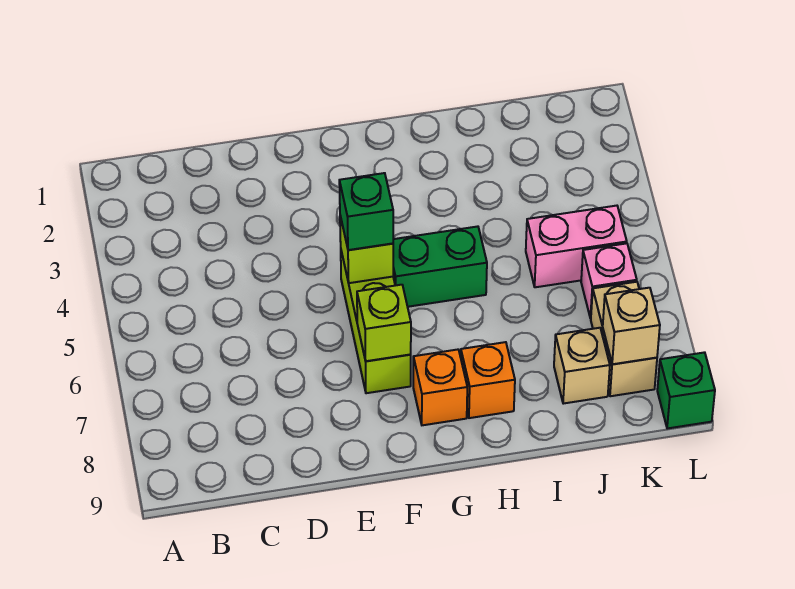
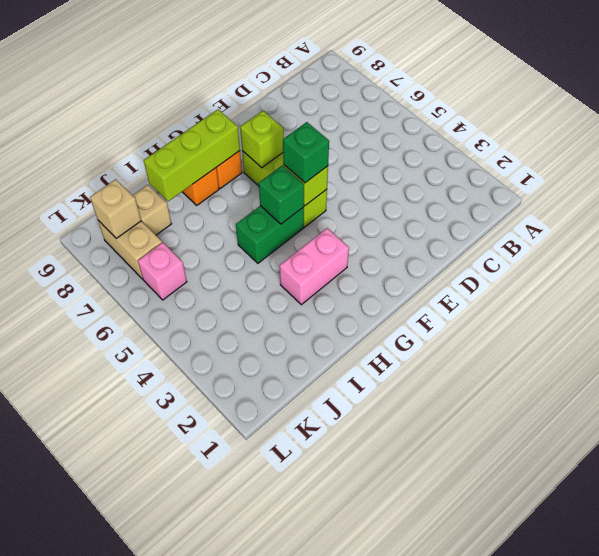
none -> lime 1x3 brick [144,109,240,201]
pink 1x2 brick [526,206,627,287] -> pink 1x2 brick moved to [280,228,349,305]
green 1x1 brick [657,352,715,429] -> green 1x1 brick moved to [259,165,304,224]

